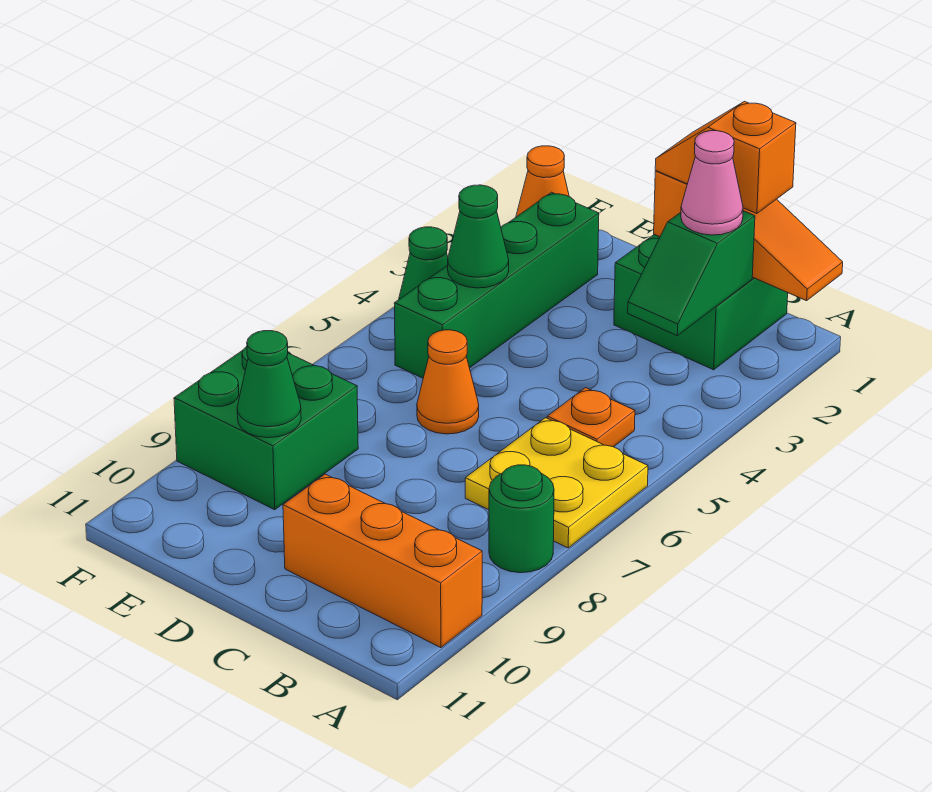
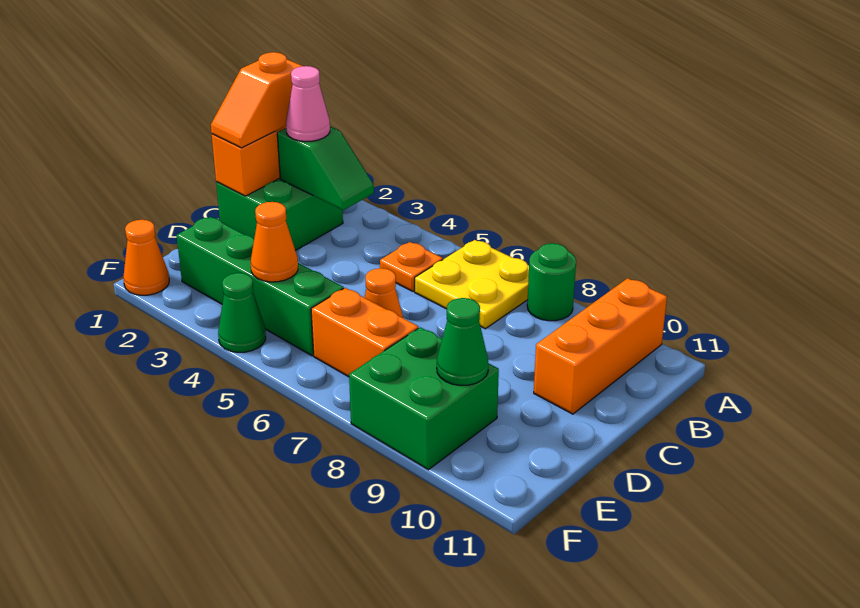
green 1x1 cone [448,185,509,288] -> orange 1x1 cone [251,202,298,282]
none -> orange 1x2 brick [311,288,418,377]

